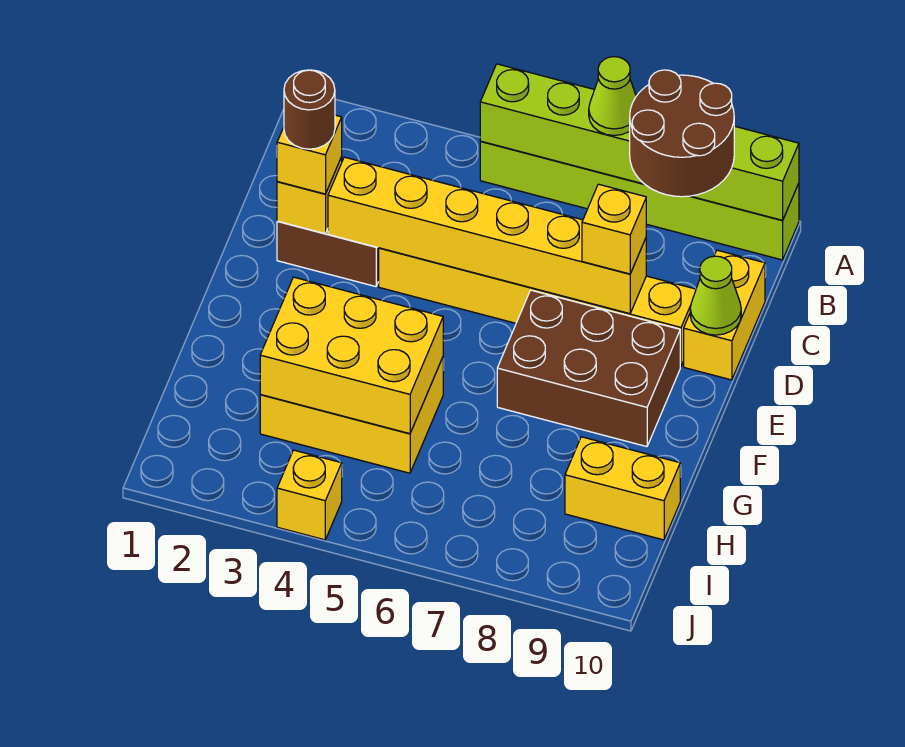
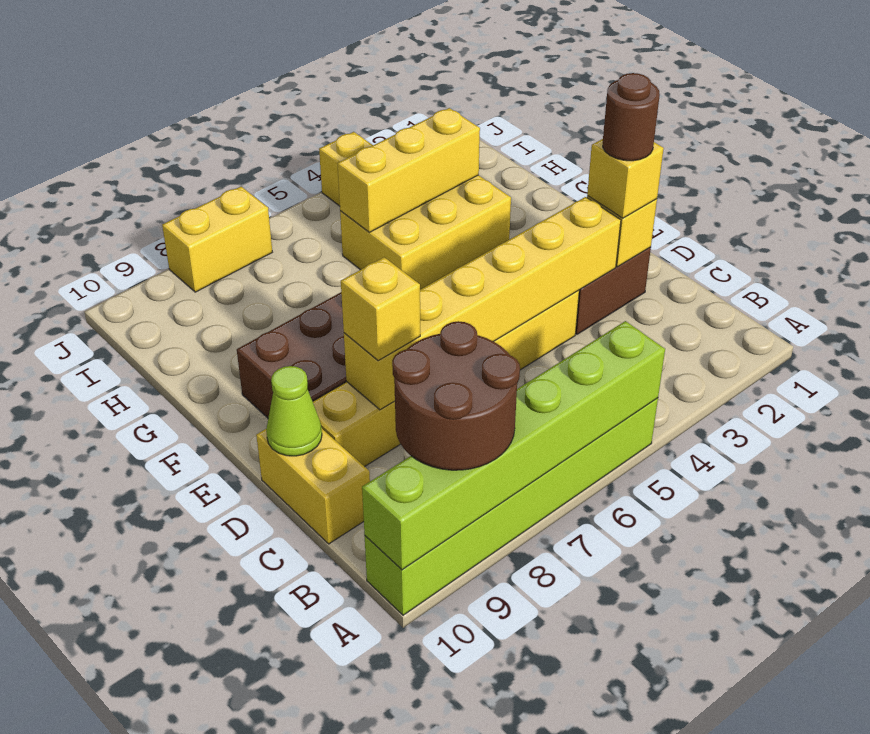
lime 1x1 cone [589,57,636,135] -> none
yellow 2x3 brick [260,277,443,434] -> yellow 1x3 brick [337,108,480,232]
yellow 1x2 brick [565,437,680,540] -> yellow 1x2 brick moved to [162,187,272,292]

